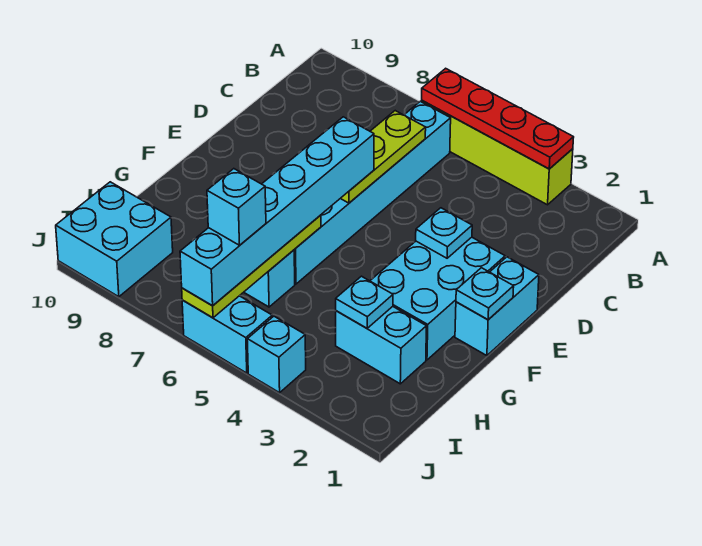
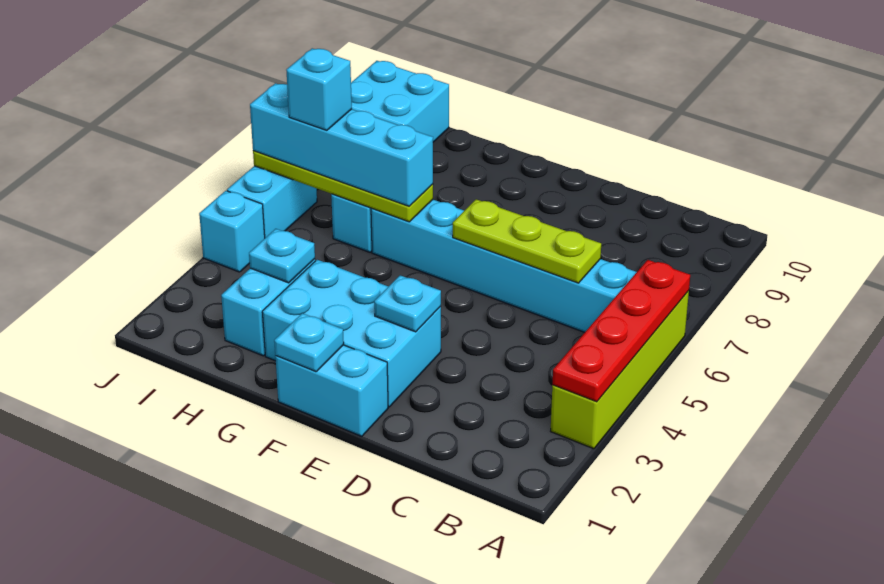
cyan 1x6 brick [180,117,374,306] -> cyan 1x4 brick [250,83,433,206]

